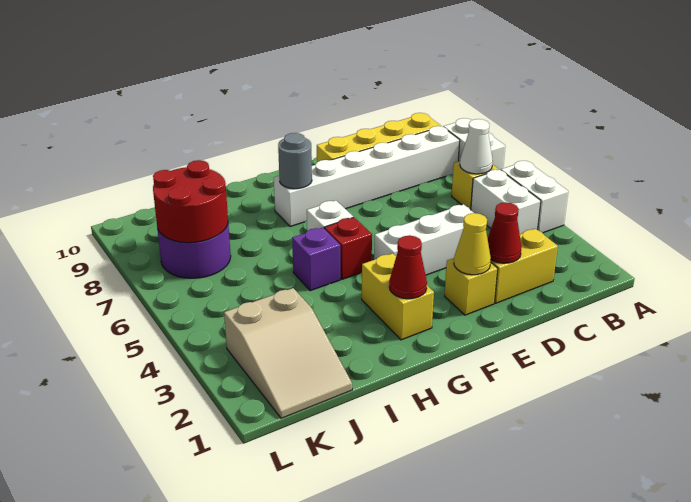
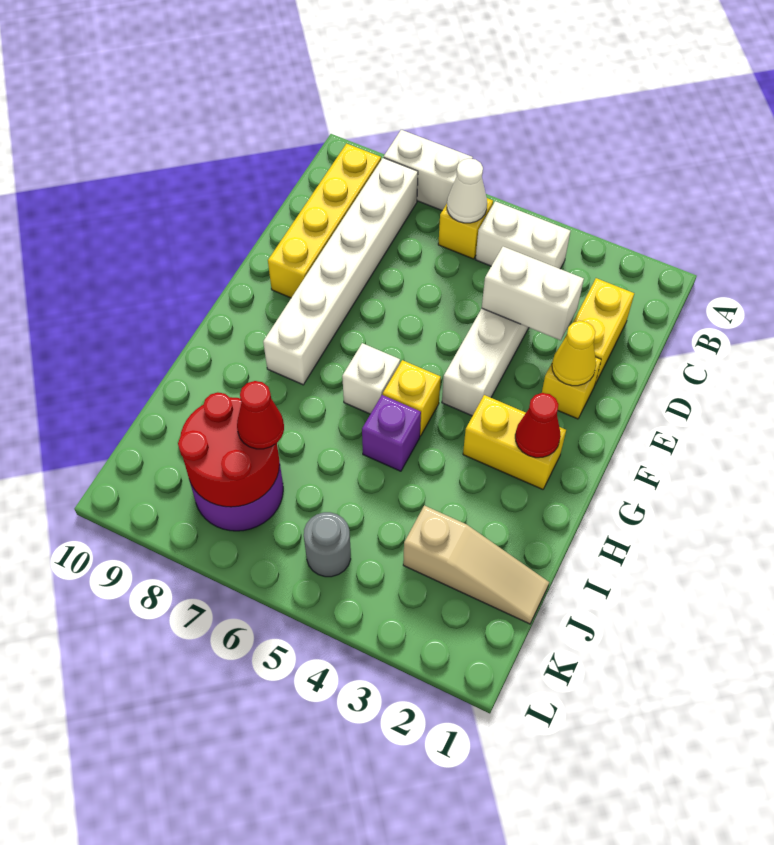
white 1x2 brick [501,161,568,233] -> white 1x2 brick moved to [482,247,584,340]
red 1x1 cone [488,202,522,263] -> red 1x1 cone moved to [237,381,284,449]
red 1x1 brick [324,217,372,279] -> yellow 1x1 brick [383,360,441,436]
grey 1x1 round brick [278,133,312,189] -> grey 1x1 round brick moved to [304,512,351,577]
tan 2x3 slope [224,288,352,418] -> tan 1x3 slope [403,505,549,624]

